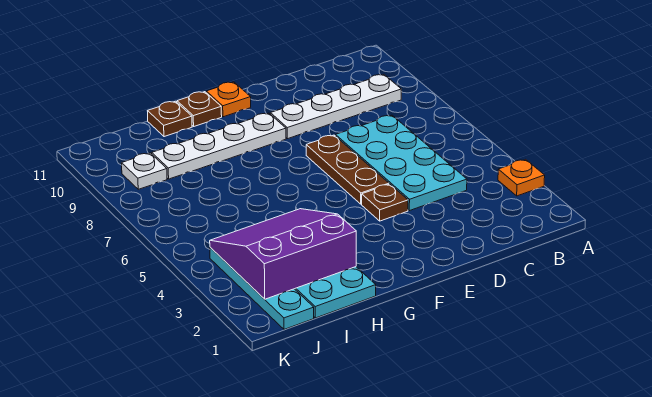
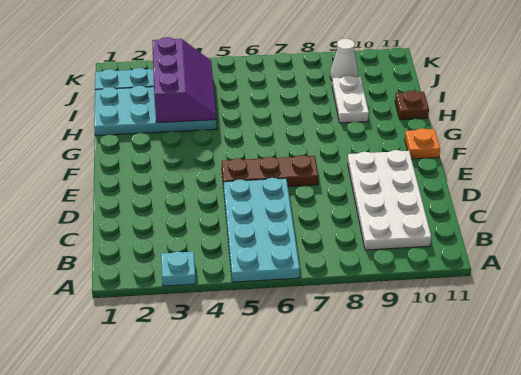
orange 1x1 plate [498,159,545,196] -> cyan 1x1 plate [161,252,196,286]
white 1x4 plate [270,75,401,139] -> white 2x4 plate [348,150,431,250]
cyan 2x4 plate [336,115,467,211] -> cyan 2x4 plate turned to [224,178,300,282]
brown 1x1 plate [362,184,408,221] -> none
white 1x4 plate [152,113,286,179] -> white 1x2 plate [332,75,369,123]
brown 1x1 plate [177,92,222,126] -> none
purple 3x3 slope [210,209,356,299] -> purple 2x3 slope [152,37,216,123]
white 1x1 plate [122,153,167,189] -> white 1x1 cone [330,39,358,80]

